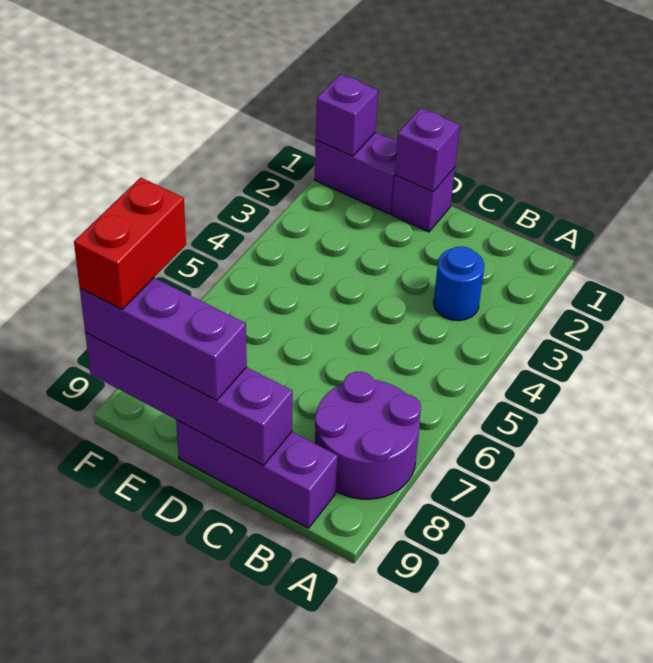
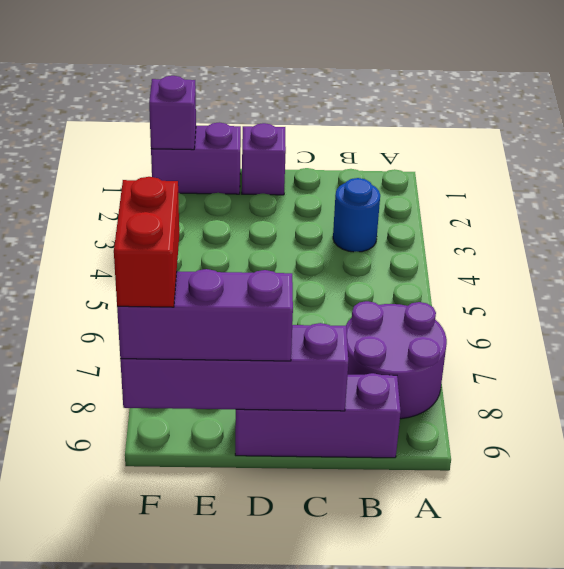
purple 1x1 brick [395,108,460,192] -> none

